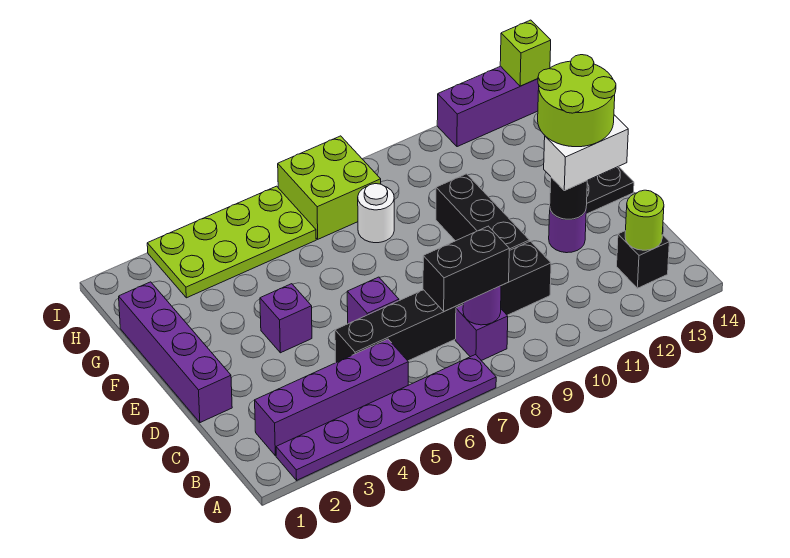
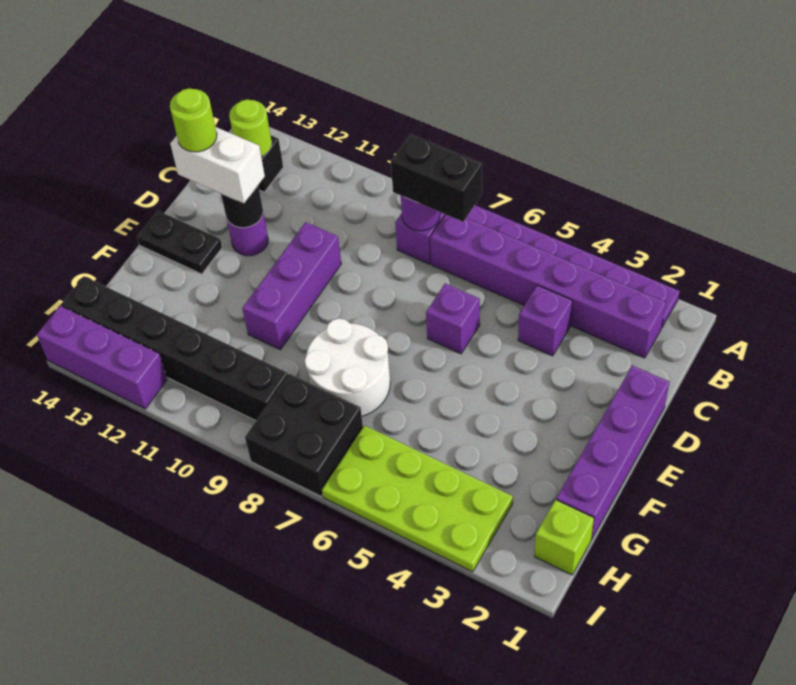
purple 1x4 brick [255,339,408,456] -> purple 1x6 brick [430,215,666,358]
black 1x6 brick [335,241,551,363] -> black 1x6 brick moved to [61,276,288,421]
black 1x3 brick [436,174,529,251] -> purple 1x3 brick [242,222,341,350]
lime 2x2 round brick [538,55,616,147] -> lime 1x1 round brick [170,88,217,152]
purple 1x1 brick [260,284,312,353] -> purple 1x1 brick moved to [518,285,572,356]
white 1x1 round brick [358,184,394,243] -> white 2x2 round brick [305,318,390,416]
lime 2x2 brick [278,136,381,239] -> black 2x2 brick [245,374,363,496]
lime 1x1 brick [500,20,551,86] -> lime 1x1 brick moved to [534,500,594,575]

